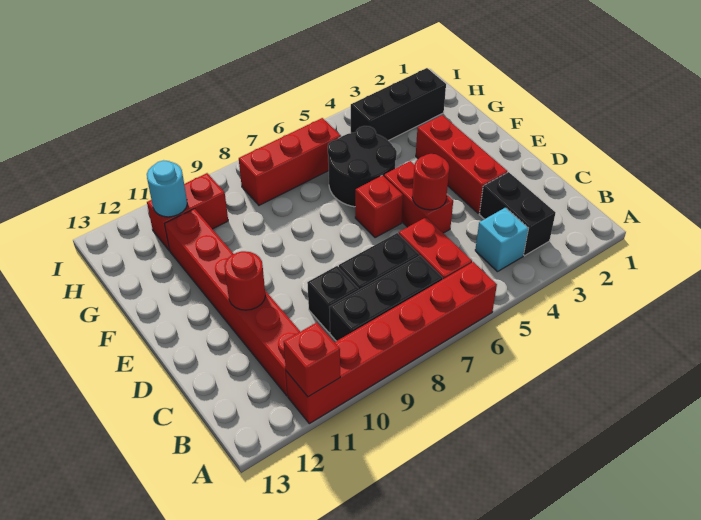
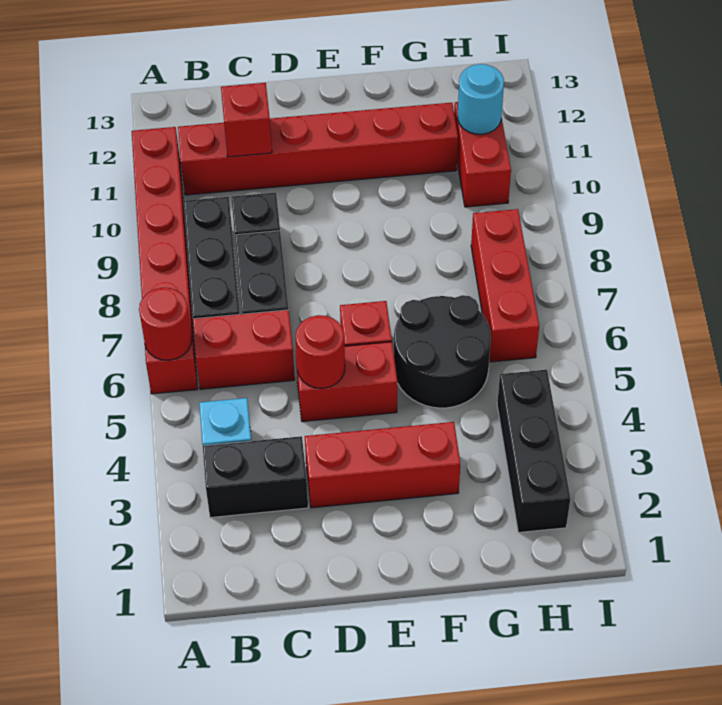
red 1x1 brick [284,323,340,397] -> red 1x1 brick moved to [221,83,272,157]
red 1x1 round brick [224,251,265,310] -> red 1x1 round brick moved to [139,288,192,360]

